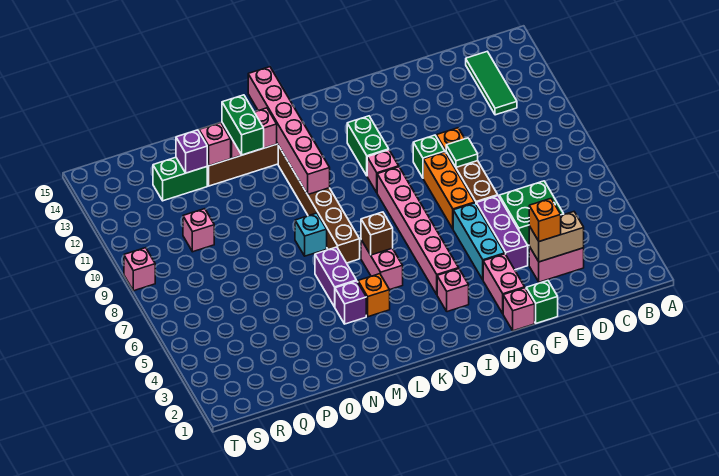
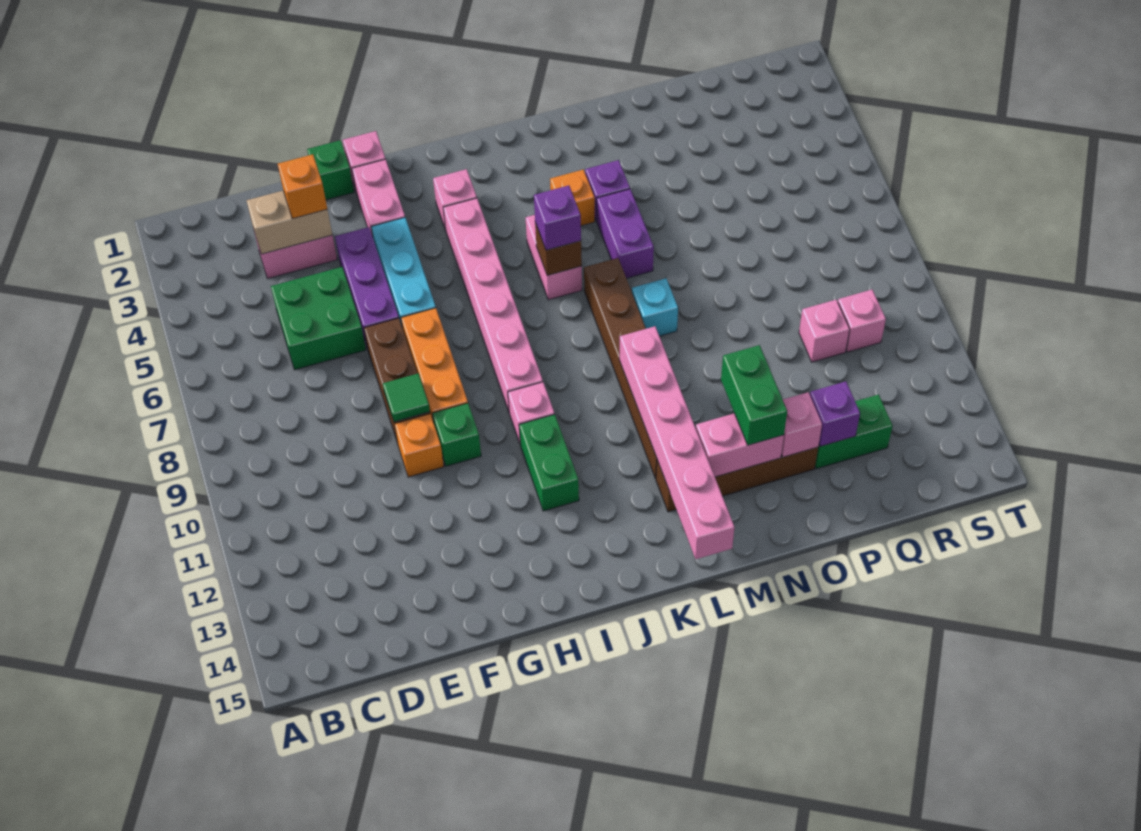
green 1x3 tile [466,52,517,115] -> none
none -> purple 1x1 brick [534,186,581,250]
pink 1x1 brick [124,248,155,291] -> pink 1x1 brick moved to [838,290,886,352]

